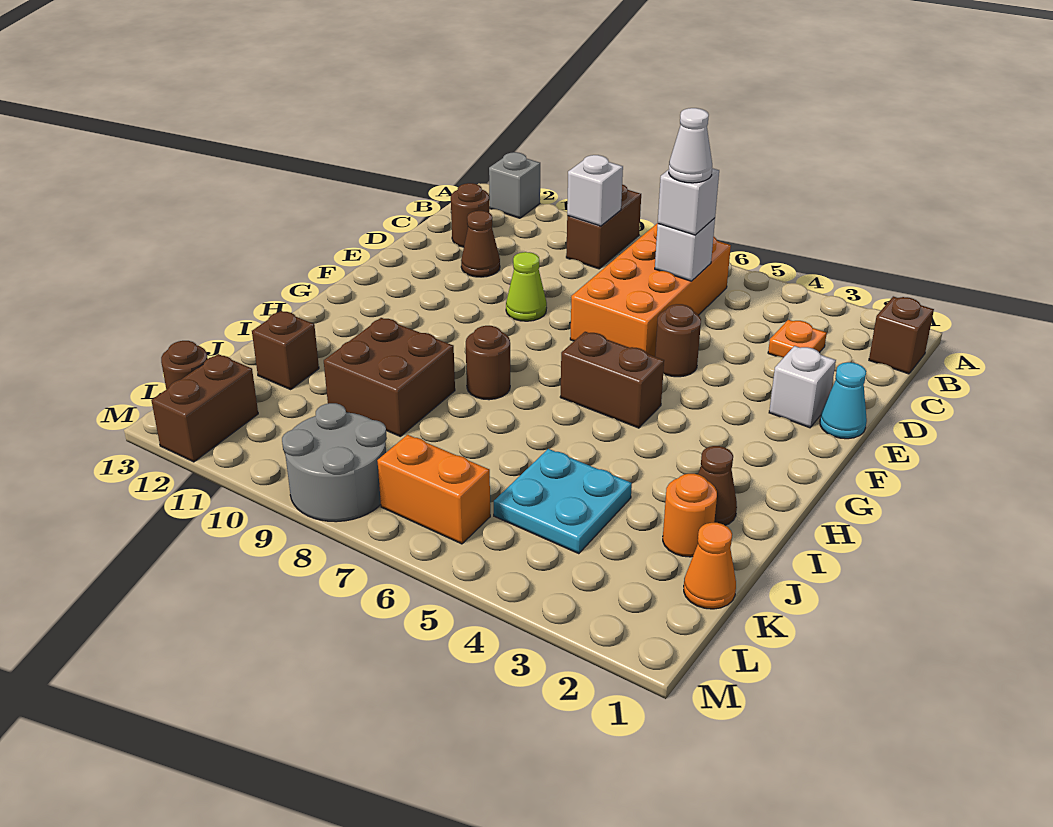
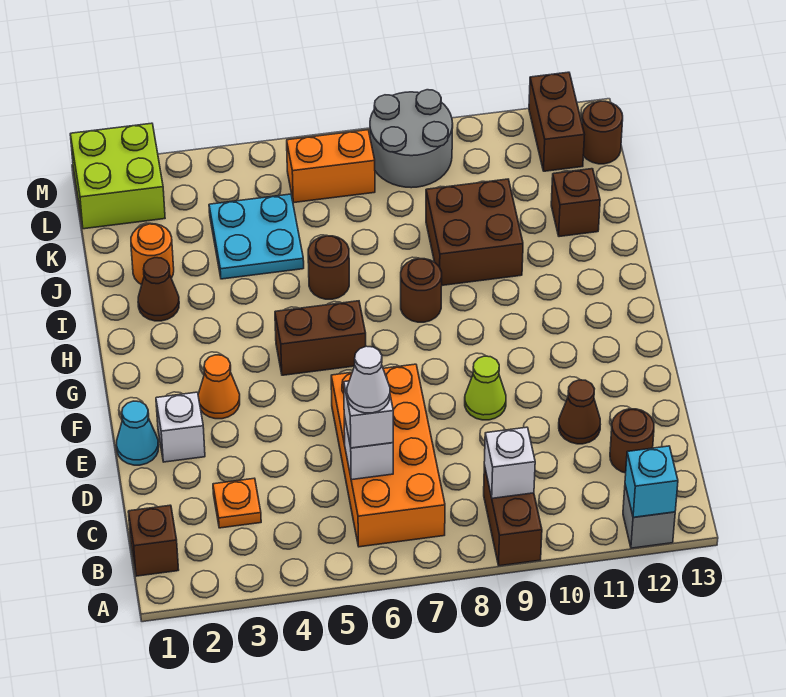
none -> cyan 1x1 brick [625,446,678,517]
brown 1x1 round brick [655,304,701,377] -> brown 1x1 round brick moved to [308,236,349,299]
orange 1x1 cone [684,523,736,609] -> orange 1x1 cone moved to [198,355,240,419]
none -> lime 2x2 brick [70,123,165,229]

